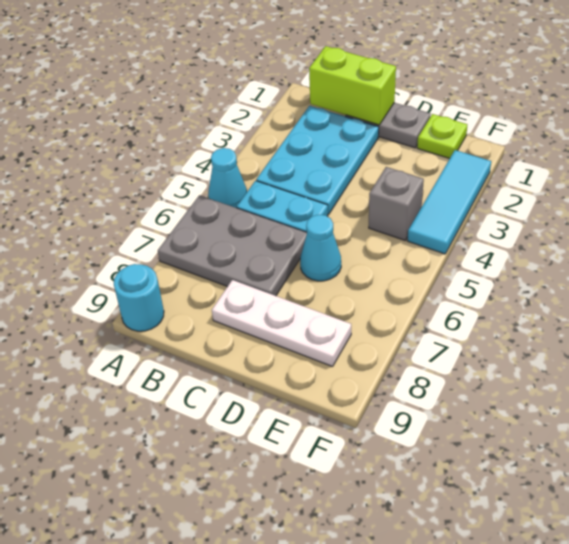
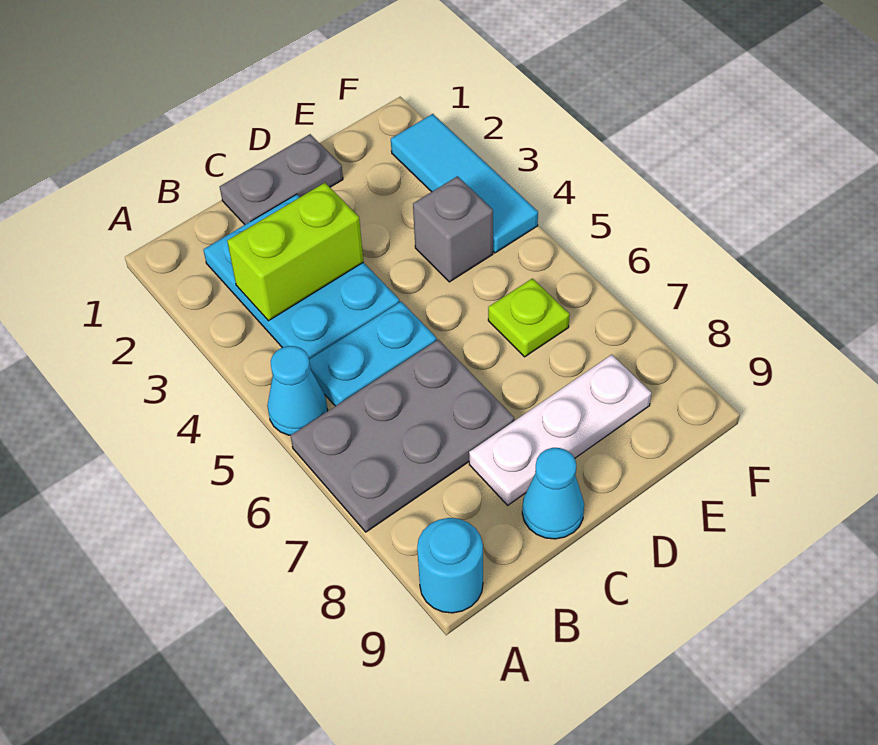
lime 1x2 brick [309,46,396,125] -> lime 1x2 brick moved to [227,183,363,321]
cyan 1x1 cone [300,215,341,281] -> cyan 1x1 cone moved to [522,448,584,539]
lime 1x1 plate [417,114,467,158] -> lime 1x1 plate moved to [488,278,570,357]

